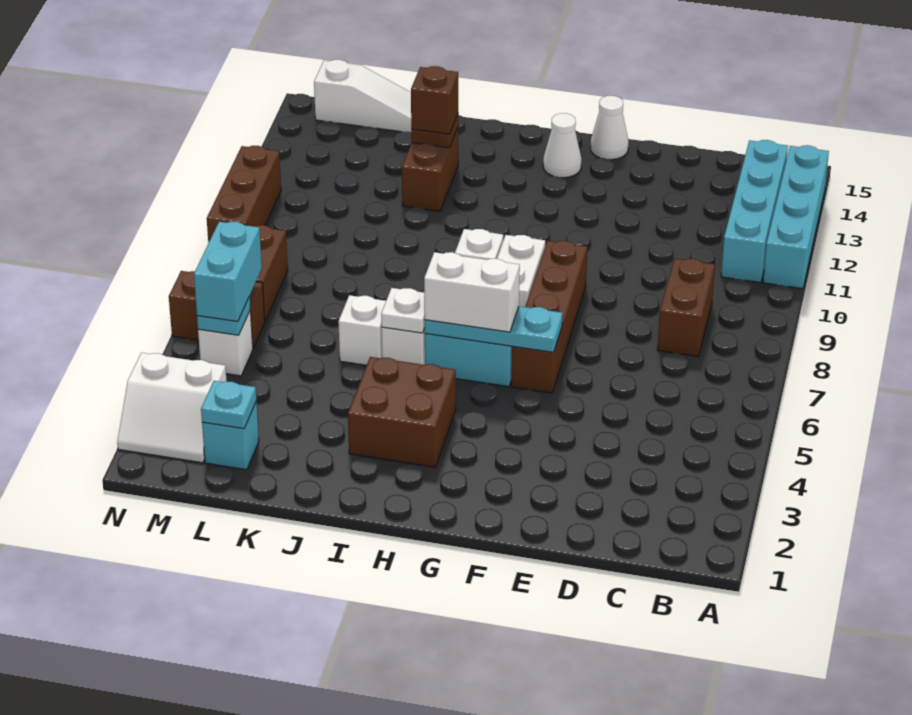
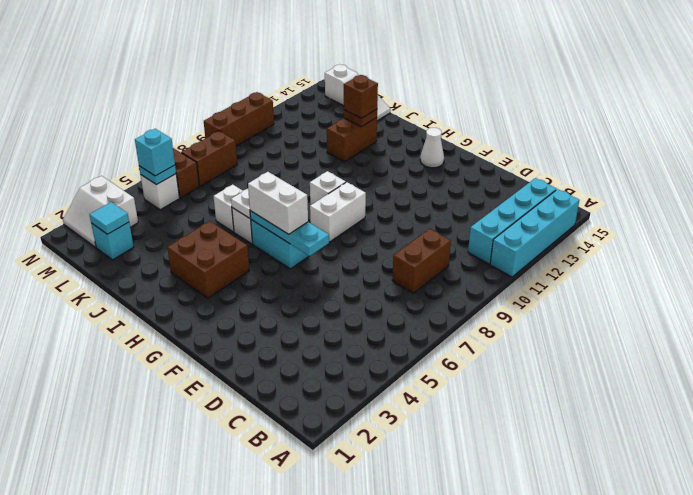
brown 1x4 brick [511,241,587,393] -> none
white 1x1 cone [590,96,629,160] -> none
cyan 1x1 plate [201,381,256,429] -> cyan 1x1 tile [89,202,129,234]
cyan 1x2 brick [194,222,262,322] -> cyan 1x1 brick [135,129,175,176]

